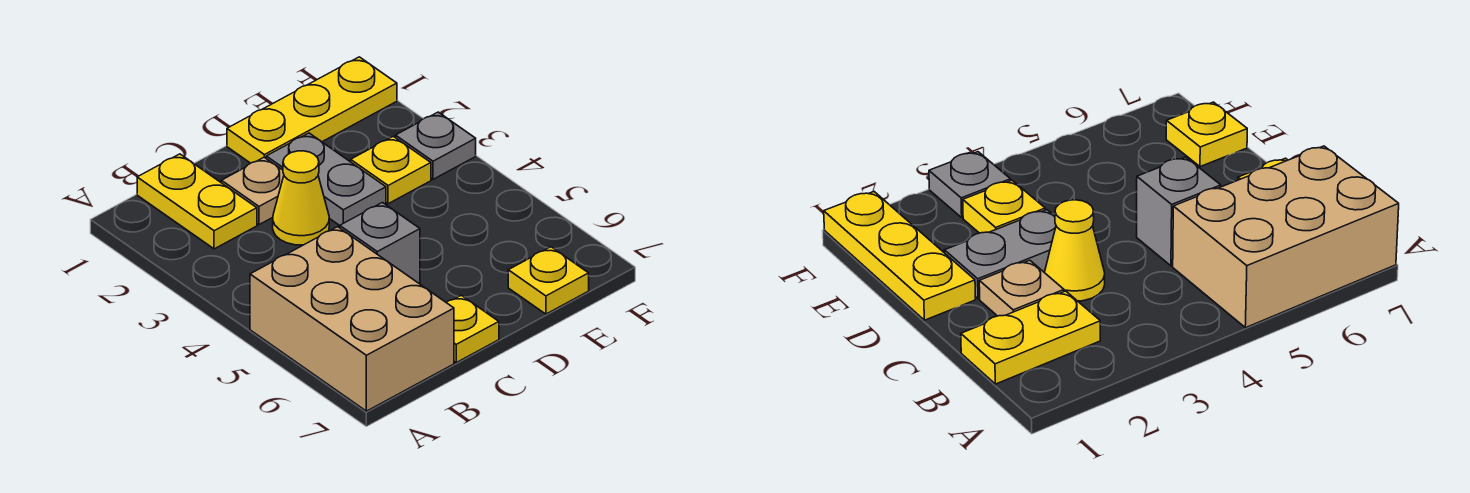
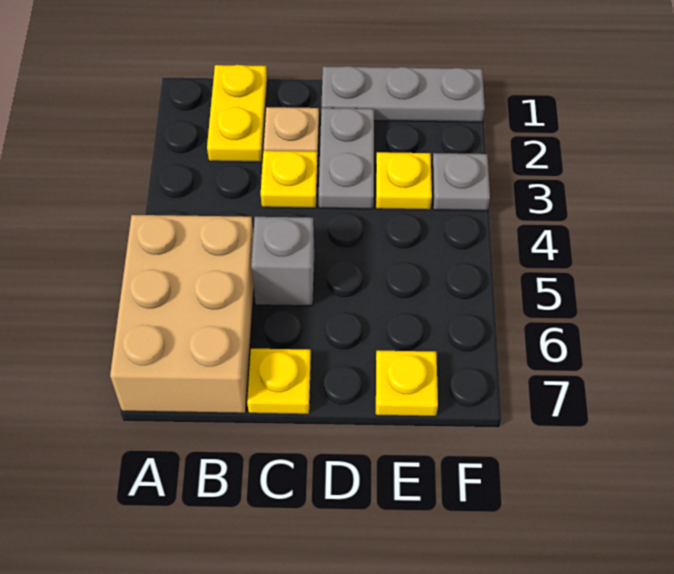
yellow 1x1 cone [273,151,329,245] -> yellow 1x1 plate [261,151,318,208]
yellow 1x3 plate [227,57,397,163] -> grey 1x3 plate [322,66,485,122]

